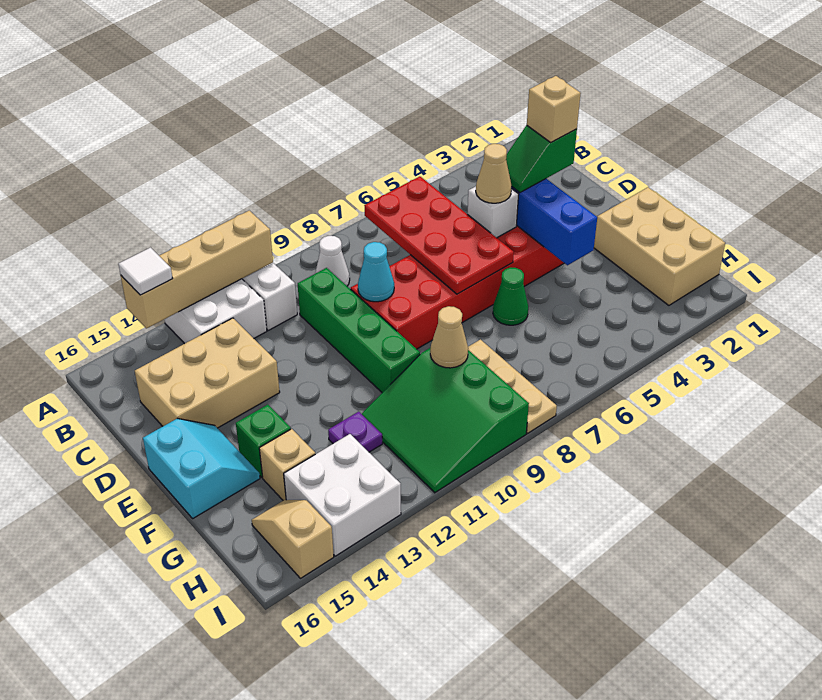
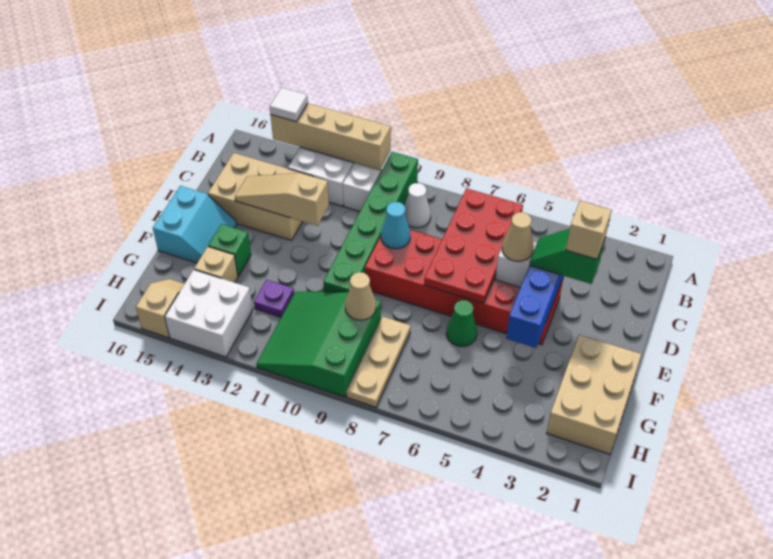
green 1x4 brick [298,268,420,393] -> green 1x6 brick [323,152,418,292]
none -> tan 1x3 slope [235,173,329,226]

